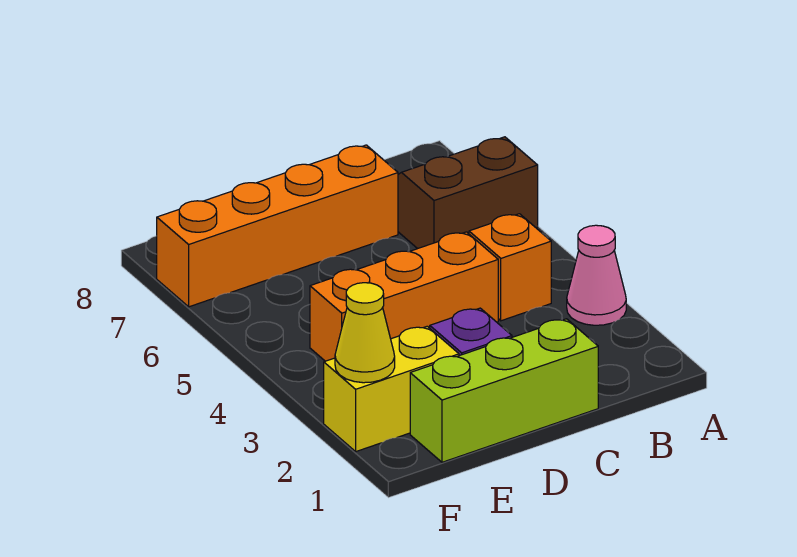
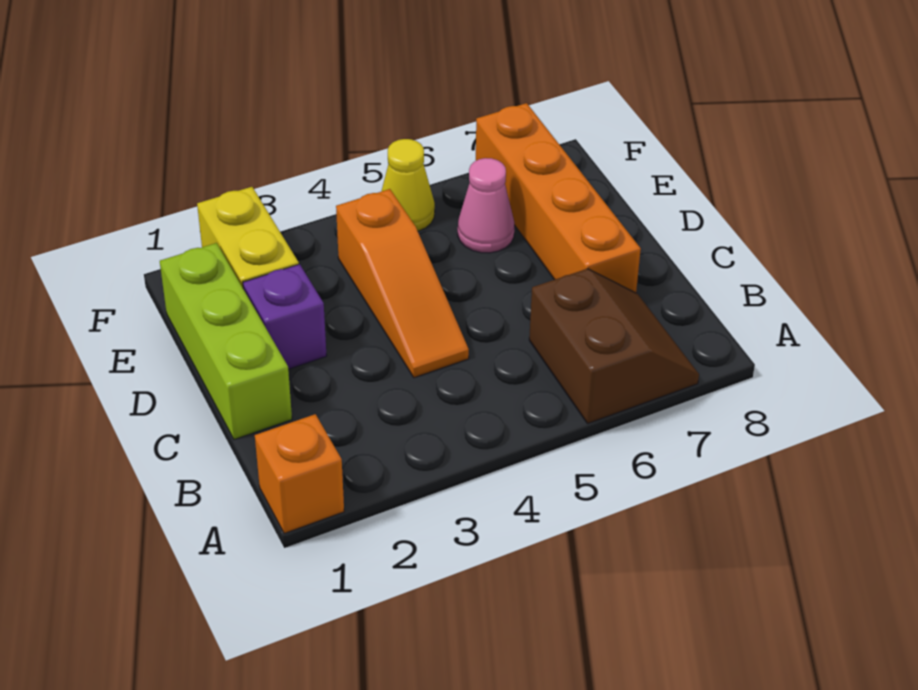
pink 1x1 cone [567,225,626,325] -> pink 1x1 cone moved to [458,158,514,253]
orange 1x1 brick [469,214,551,321] -> orange 1x1 brick moved to [255,414,344,533]
orange 1x3 brick [310,232,498,361] -> orange 1x3 slope [336,189,469,378]
yellow 1x1 cone [335,283,395,383] -> yellow 1x1 cone moved to [382,139,435,231]

